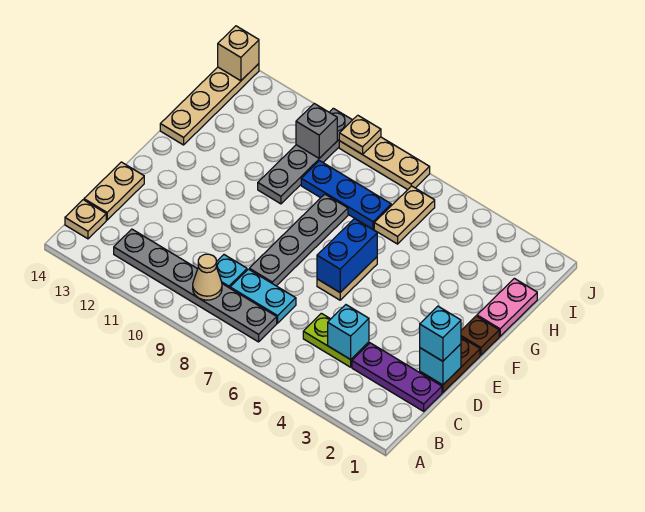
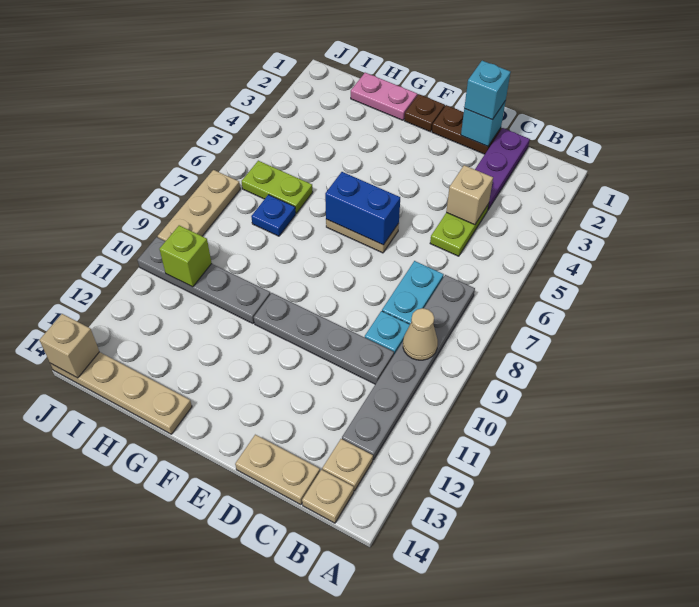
cyan 1x1 brick [328,305,369,360] -> tan 1x1 brick [446,165,493,225]
grey 1x4 plate [249,194,348,286] -> grey 1x4 plate moved to [254,293,394,384]
tan 1x2 plate [374,186,435,244] -> lime 1x2 plate [242,161,313,213]
blue 1x3 plate [301,161,391,229] -> blue 1x1 plate [251,195,296,236]
grey 1x1 brick [296,104,337,158] -> lime 1x1 brick [160,225,212,287]
tan 1x1 plate [339,115,381,155] -> tan 1x1 plate moved to [322,439,373,491]

